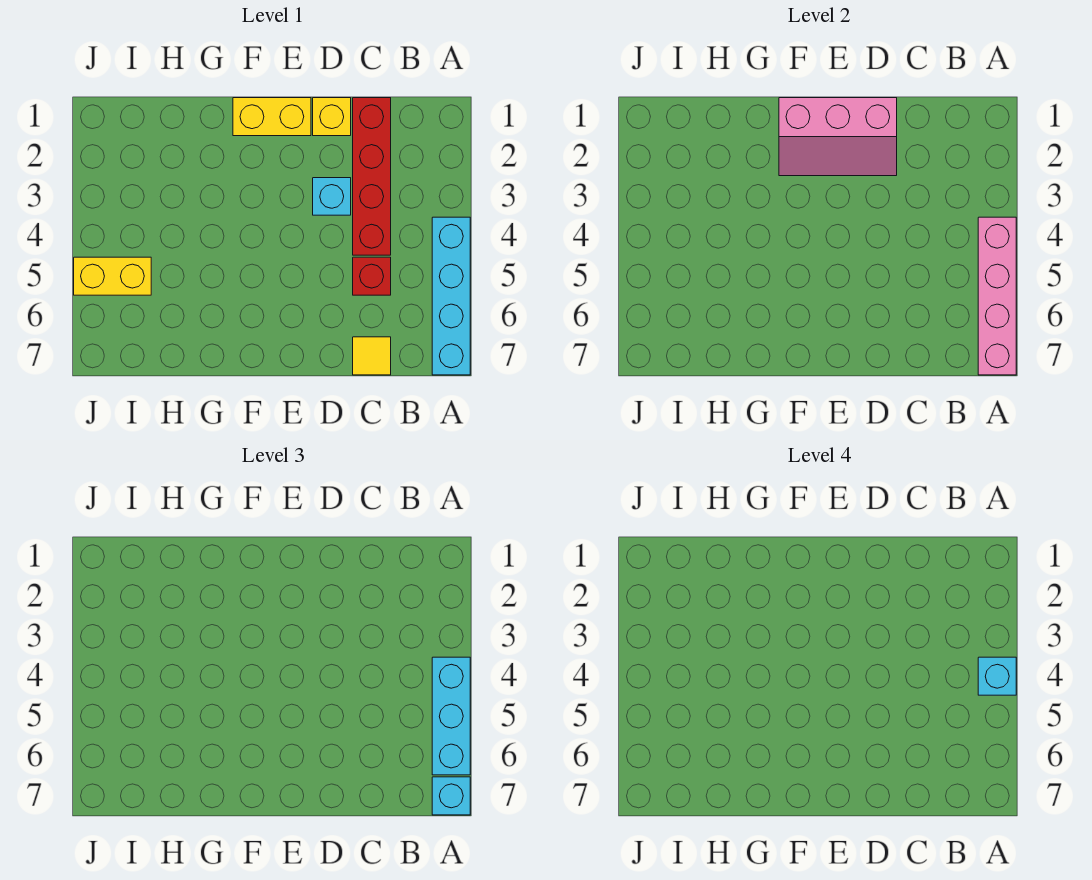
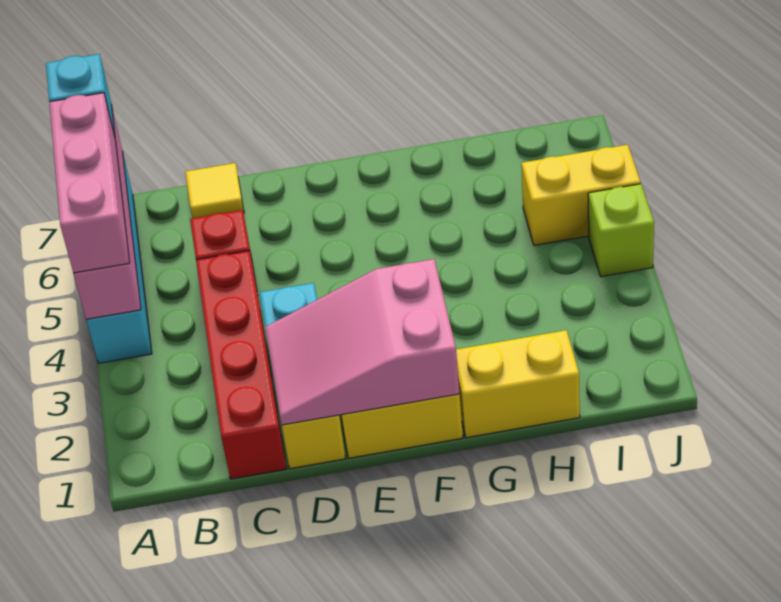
cyan 1x3 brick [432,657,470,775] -> pink 1x3 brick [49,93,130,273]
cyan 1x1 brick [978,657,1016,695] -> none
pink 2x3 slope [779,98,897,176] -> pink 2x3 slope turned to [265,259,460,425]
none -> yellow 1x2 brick [456,330,580,438]
none -> lime 1x1 brick [588,184,654,277]

